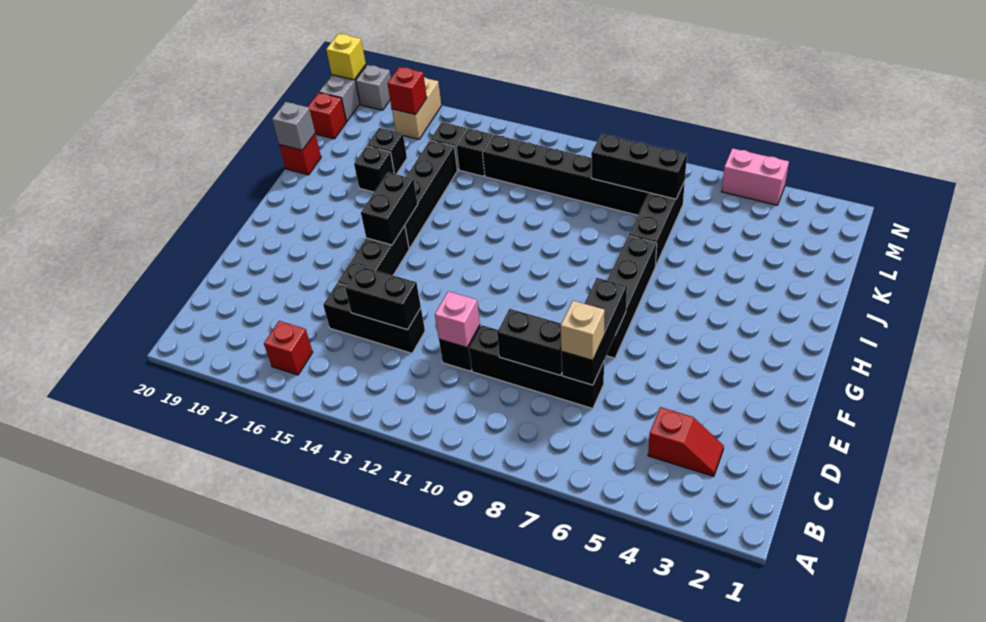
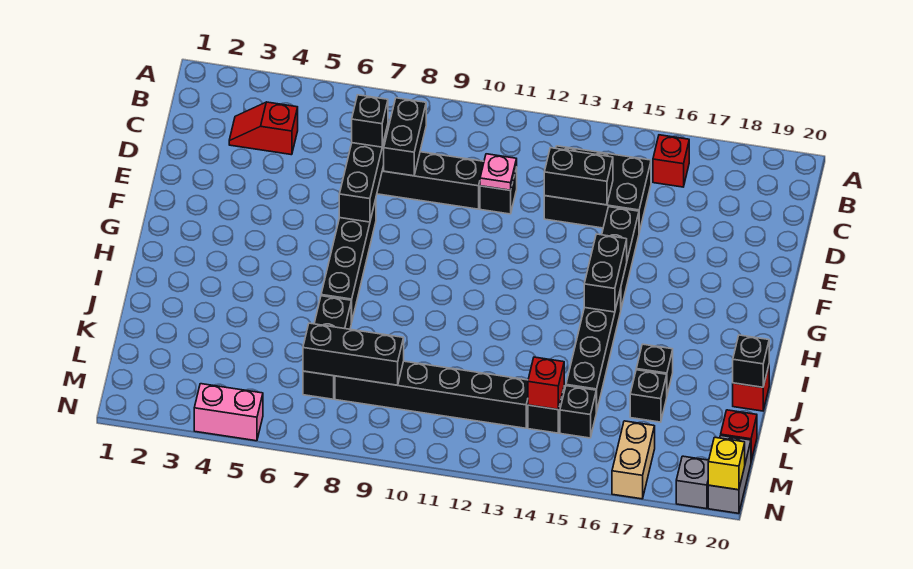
tan 1x1 brick [560,301,605,360] -> black 1x1 brick [352,95,388,147]
black 1x2 brick [497,309,562,375] -> black 1x2 brick turned to [384,98,426,176]
pink 1x1 brick [435,291,480,347] -> pink 1x1 plate [480,154,517,190]
black 1x3 brick [323,283,425,353] -> black 2x3 brick [544,146,651,232]
grey 1x1 brick [272,102,315,150] -> black 1x1 brick [733,335,769,387]
red 1x1 brick [387,67,427,115] -> red 1x1 brick moved to [528,357,564,409]

